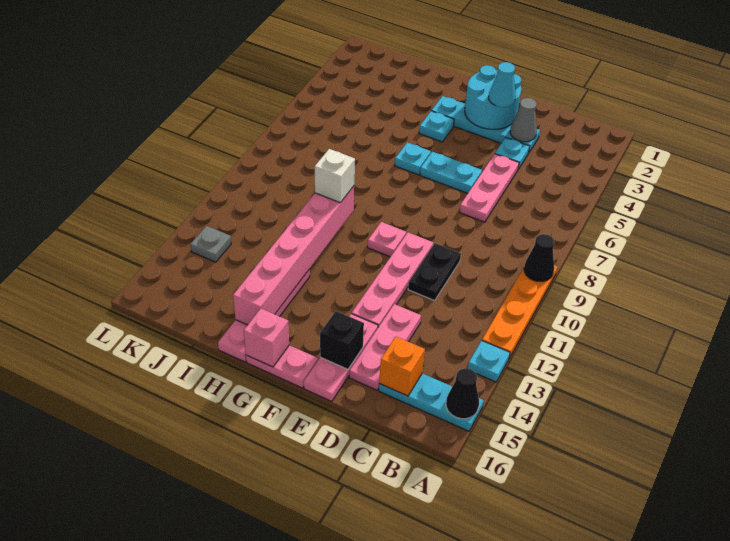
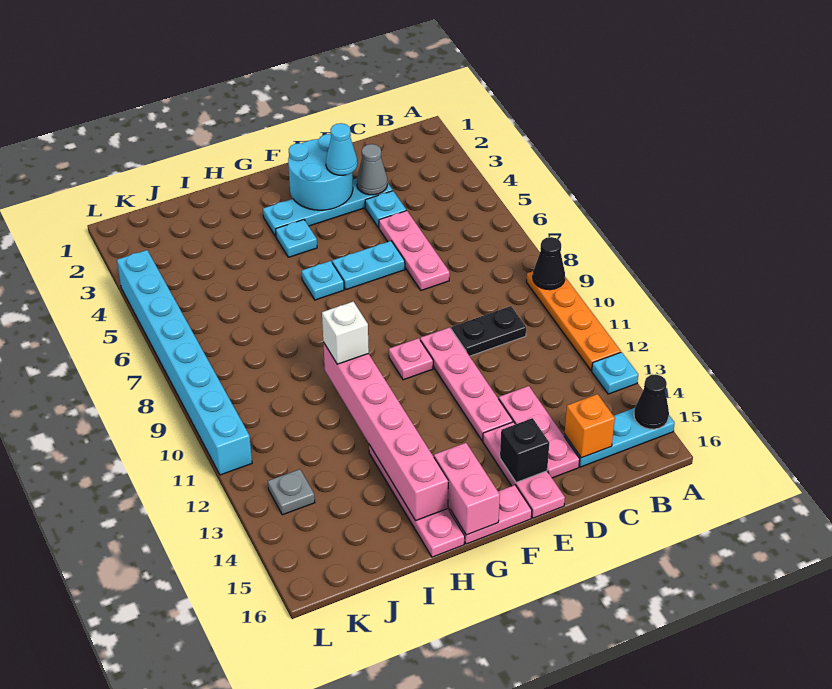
black 1x2 plate [408,243,461,301] -> black 1x2 plate turned to [451,306,526,356]
pink 1x1 brick [244,309,289,367] -> pink 1x2 brick [434,443,500,535]
none -> cyan 1x8 brick [117,250,252,475]

